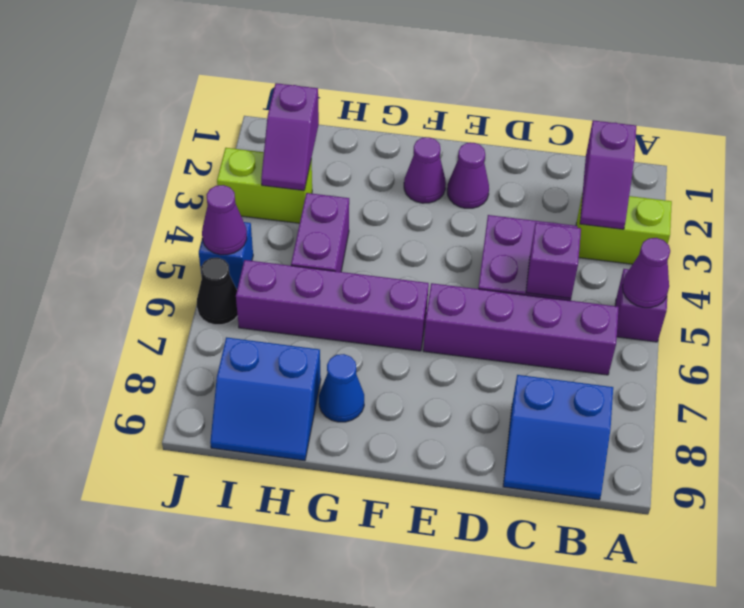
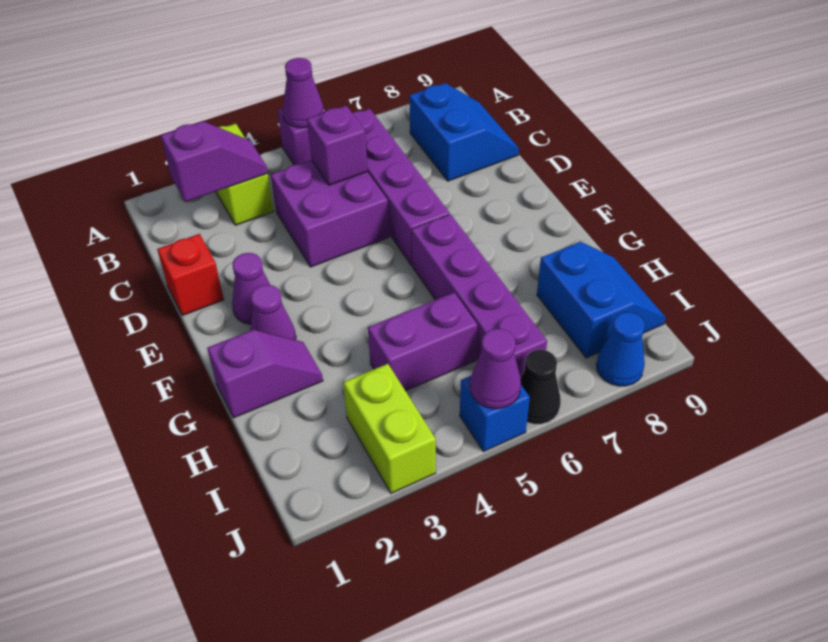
none -> red 1x1 brick [157,234,224,316]
blue 1x1 cone [319,354,364,422] -> blue 1x1 cone moved to [596,312,645,386]
purple 1x2 slope [261,83,319,191] -> purple 1x2 slope moved to [207,330,323,418]

